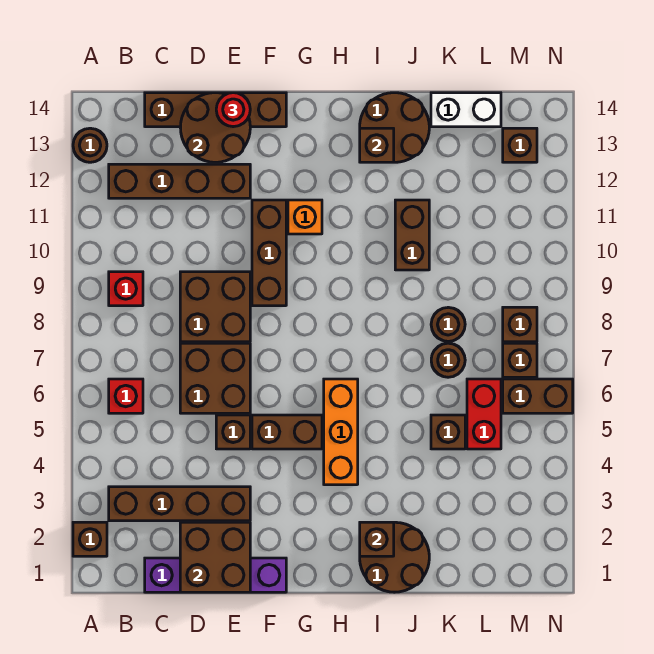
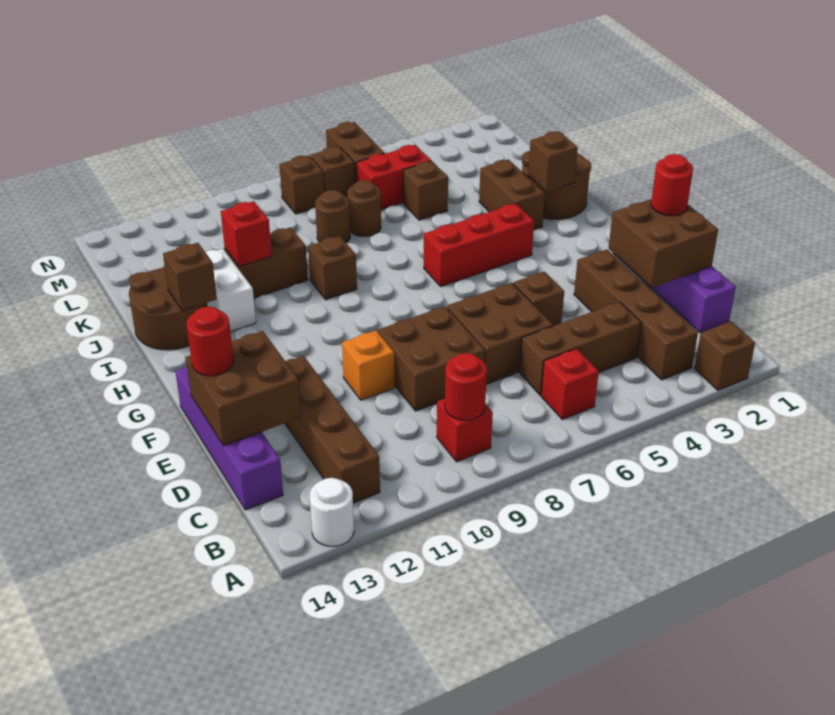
brown 1x1 round brick [73,128,107,162] -> white 1x1 round brick [310,478,354,546]
none -> red 1x1 round brick [445,353,487,420]
brown 1x4 brick [145,93,286,127] -> purple 1x4 brick [175,367,283,510]
brown 2x2 round brick [180,93,250,162] -> brown 2x2 brick [186,331,301,446]
none -> red 1x1 round brick [651,154,693,216]
brown 1x2 brick [252,415,322,449] -> brown 1x2 brick moved to [479,159,545,230]
brown 1x3 brick [252,200,286,306] -> brown 1x3 brick moved to [520,302,642,395]
orange 1x1 brick [288,200,322,234] -> orange 1x1 brick moved to [342,331,395,400]
orange 1x3 brick [324,379,358,485] -> red 1x3 brick [424,203,534,286]
none -> red 1x1 brick [221,201,272,266]
white 1x2 brick [431,93,501,127] -> white 1x2 brick moved to [205,249,256,332]
brown 1x1 brick [503,128,537,162] -> brown 1x1 brick moved to [308,236,357,300]

